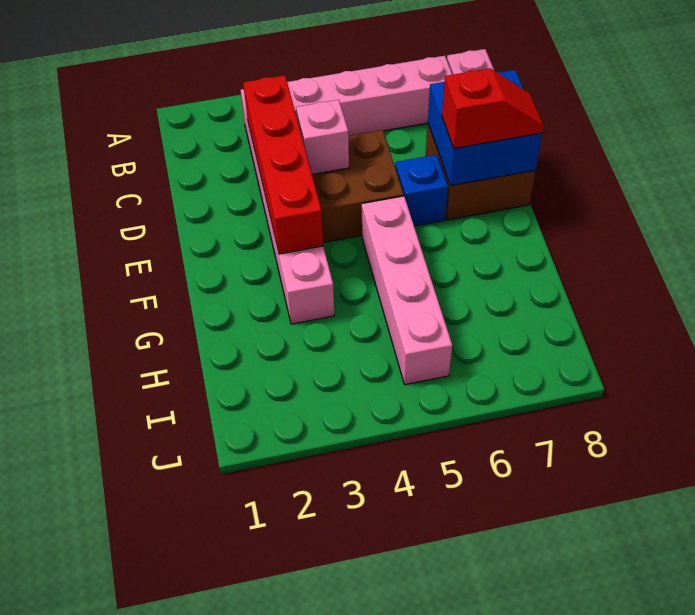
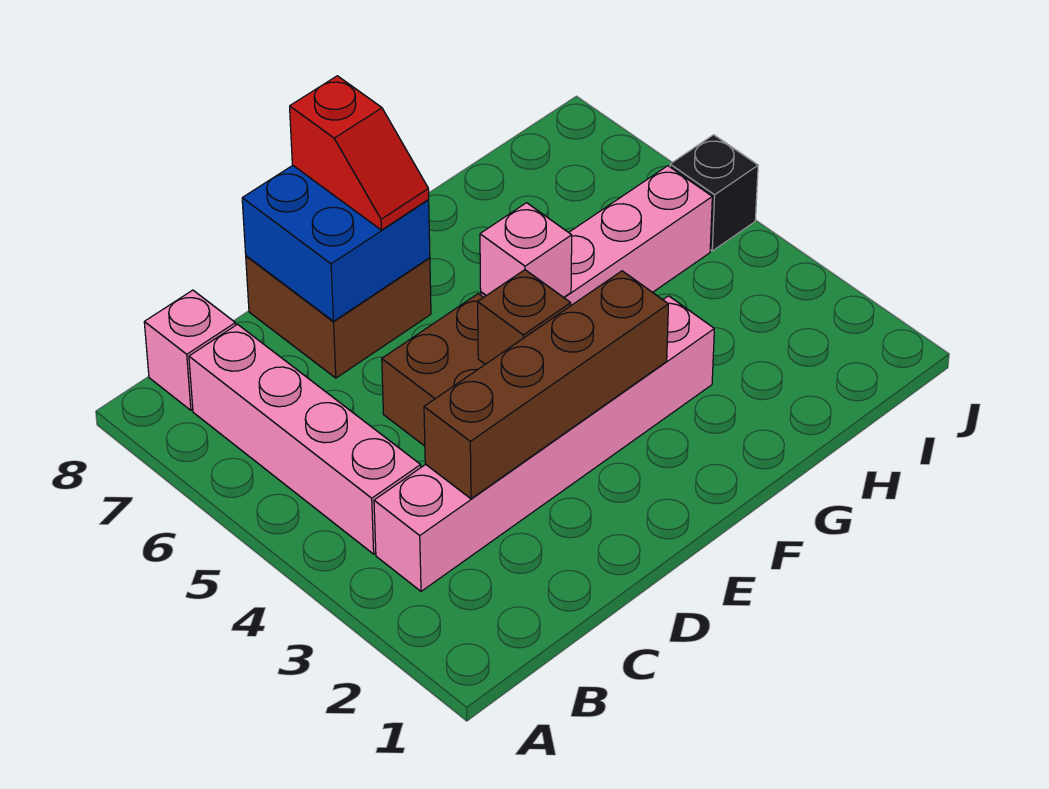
red 1x4 brick [243,75,323,254] -> brown 1x4 brick [424,271,668,499]
pink 1x1 brick [296,100,349,174] -> pink 1x1 brick moved to [480,203,572,297]
none -> brown 1x1 brick [478,270,571,364]
blue 1x1 brick [395,155,448,226] -> none
red 1x2 slope [442,68,544,148] -> red 1x2 slope turned to [290,76,429,230]
none -> black 1x1 brick [670,135,758,251]

